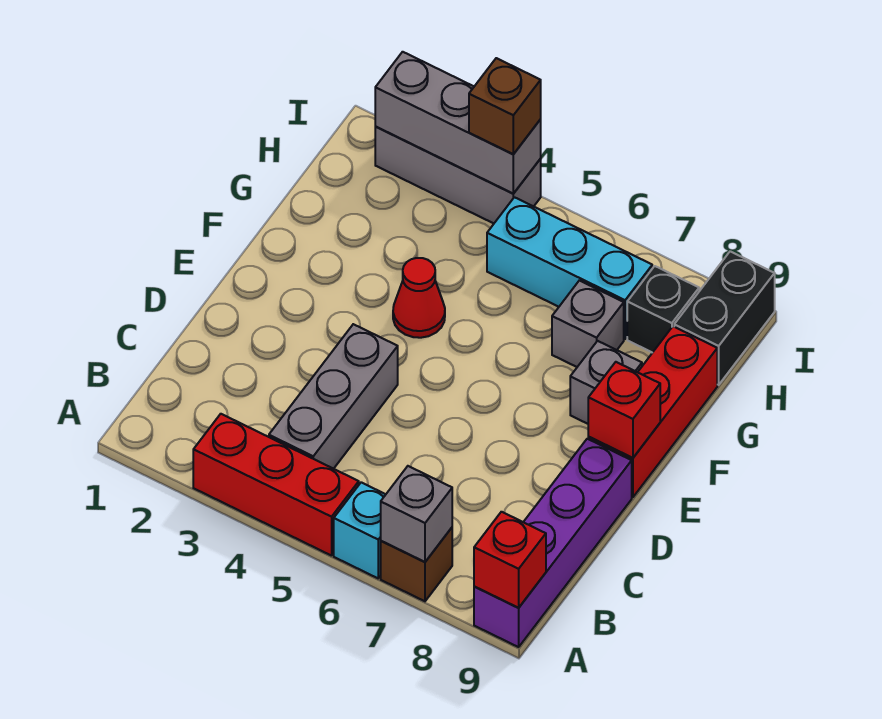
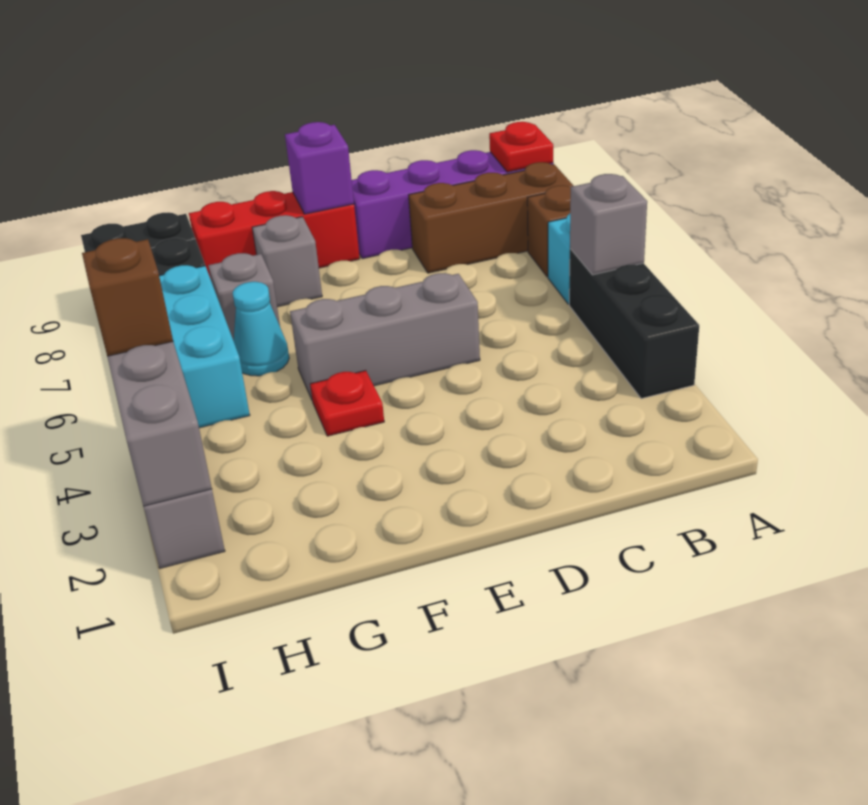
red 1x3 brick [193,414,359,556] -> black 1x3 brick [569,249,699,399]
grey 1x1 brick [381,466,452,562] -> grey 1x1 brick moved to [570,174,647,275]
none -> brown 1x3 brick [409,162,573,273]
red 1x1 brick [474,512,546,608] -> red 1x1 plate [489,122,553,172]
grey 1x3 brick [269,324,398,469] -> grey 1x3 brick moved to [290,273,480,399]
red 1x1 brick [588,362,660,458] -> purple 1x1 brick [285,122,354,214]
red 1x1 cone [393,258,445,338] -> red 1x1 plate [310,370,384,436]
none -> cyan 1x1 cone [233,282,289,376]

